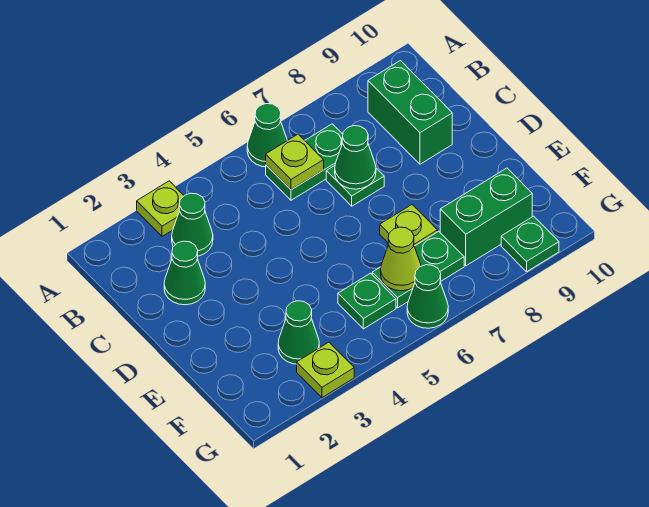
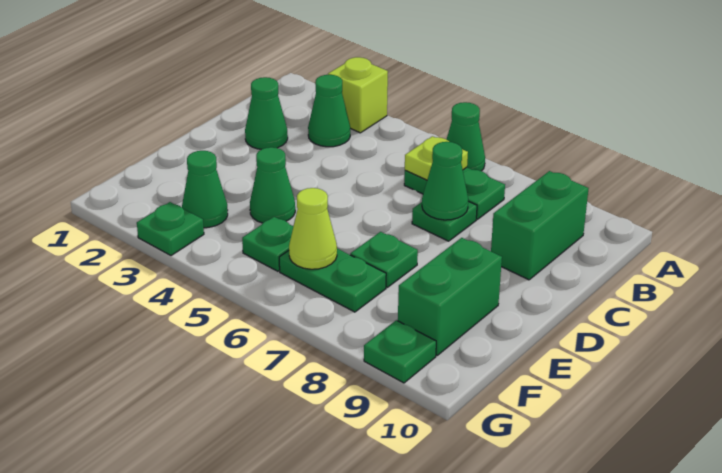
lime 1x1 plate [137,181,184,236] -> lime 1x1 brick [328,57,388,133]
lime 1x1 plate [380,205,438,246] -> green 1x1 plate [350,232,418,287]
green 1x2 brick [440,168,532,266] -> green 1x2 brick turned to [398,238,502,355]
lime 1x1 plate [297,342,354,398] -> green 1x1 plate [137,202,204,256]
green 1x1 cone [407,265,448,328] -> green 1x1 cone moved to [250,147,295,223]

